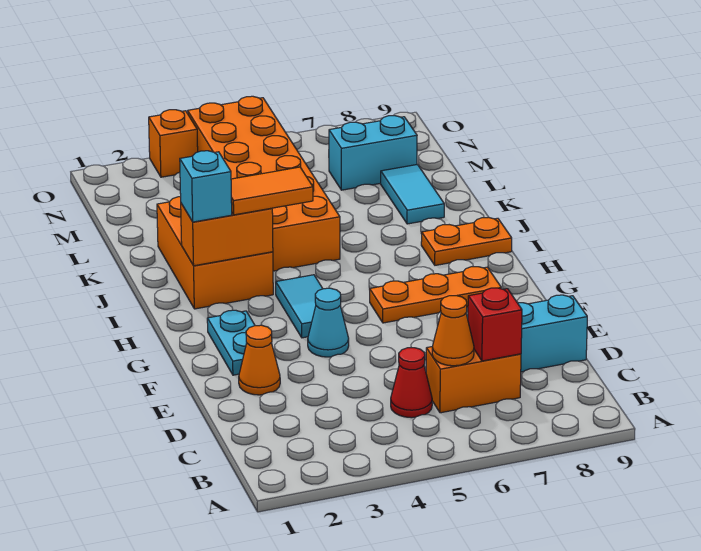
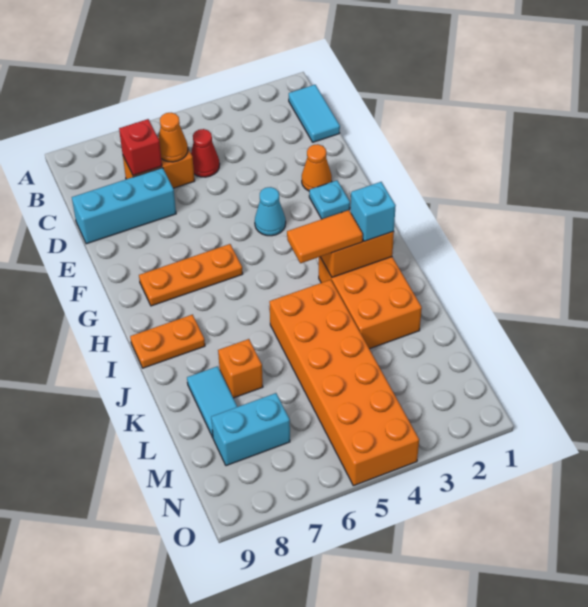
cyan 1x2 plate [207,310,255,375] -> cyan 1x1 plate [309,180,350,219]
cyan 1x2 tile [276,275,323,338] -> cyan 1x2 tile moved to [289,85,340,142]
orange 1x1 brick [149,110,198,177] -> orange 1x1 brick moved to [218,339,263,398]

